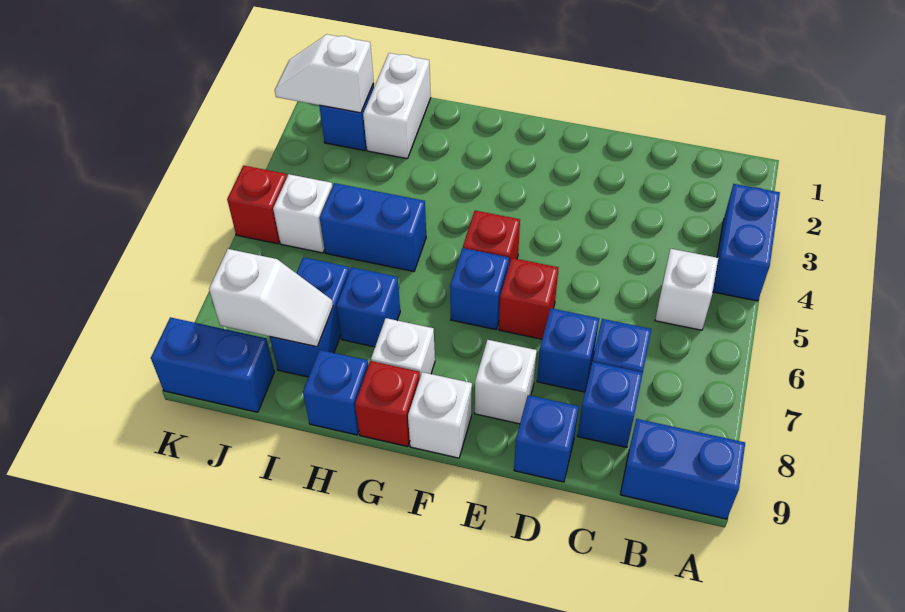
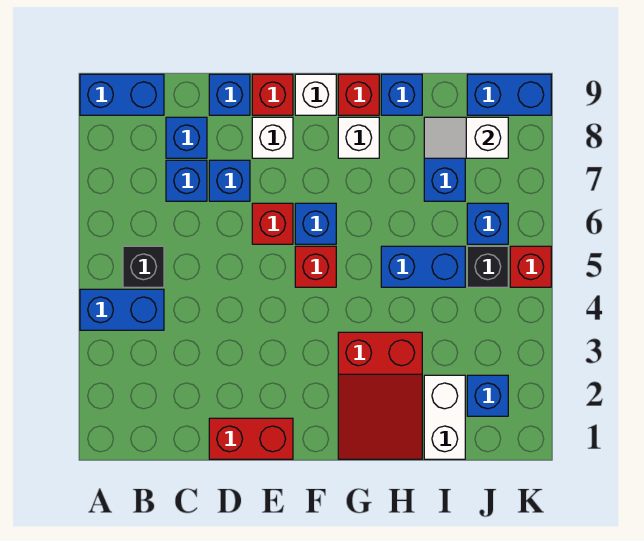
blue 1x2 brick [713,184,780,301] -> blue 1x2 brick turned to [80,289,164,330]
white 1x1 brick [655,249,718,330] -> black 1x1 brick [123,246,164,287]
none -> red 1x2 brick [209,418,293,459]
none -> red 1x1 brick [252,74,293,115]
none -> red 2x3 slope [338,332,422,459]
blue 1x1 brick [336,267,400,347] -> blue 1x1 brick moved to [467,203,508,244]
white 1x2 slope [275,35,374,113] -> none
white 1x1 brick [273,174,332,253] -> black 1x1 brick [467,246,508,287]

